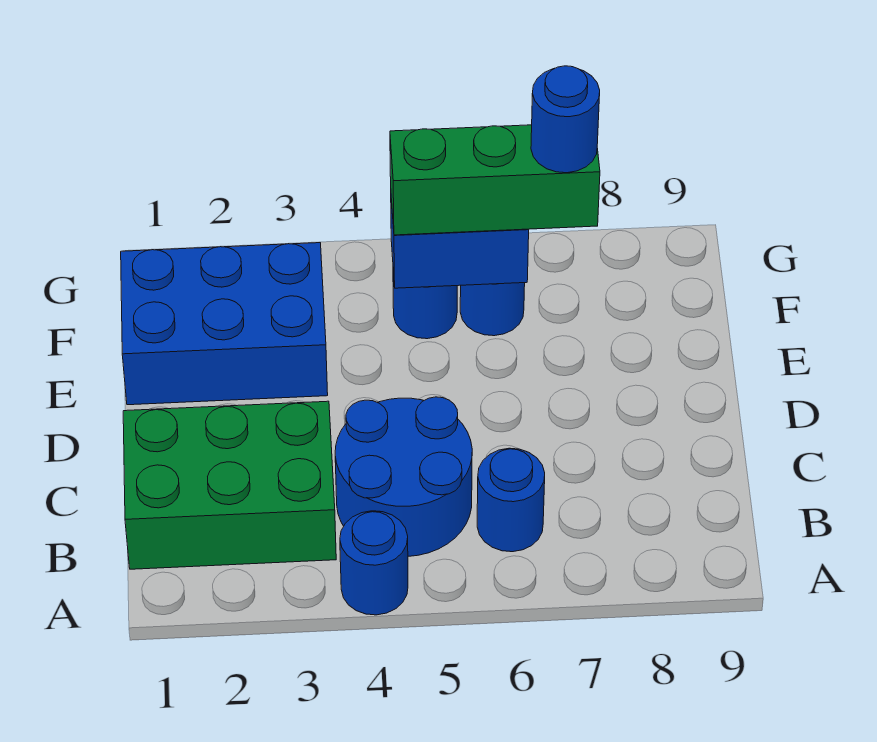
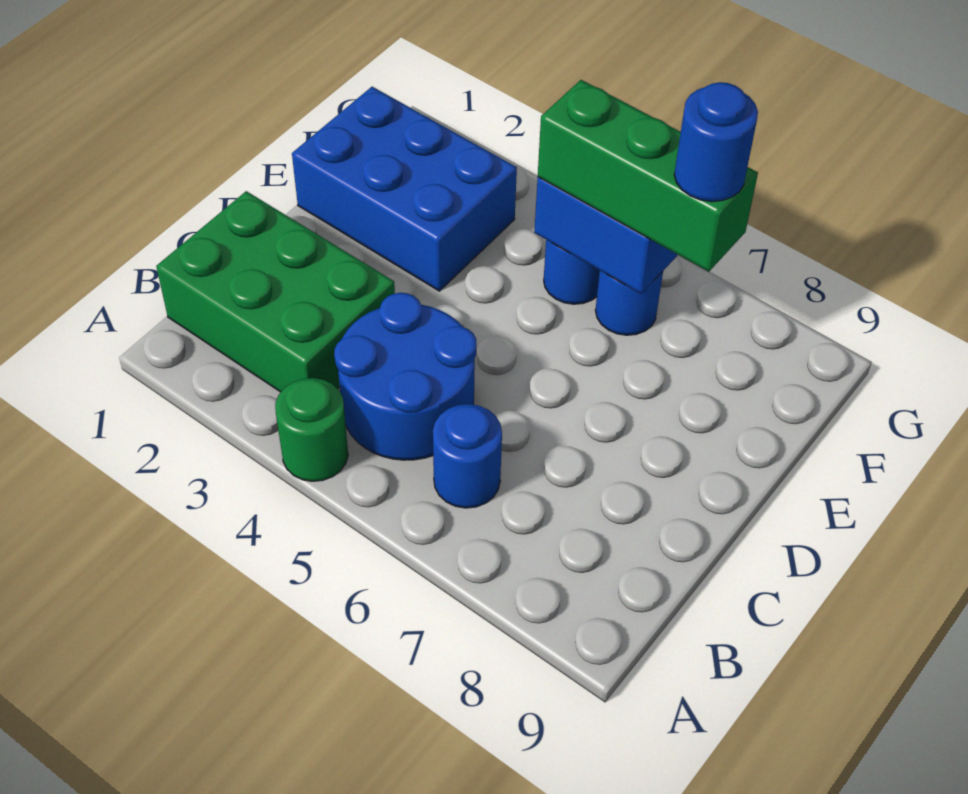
blue 1x1 round brick [340,511,408,615] -> green 1x1 round brick [275,378,348,481]

